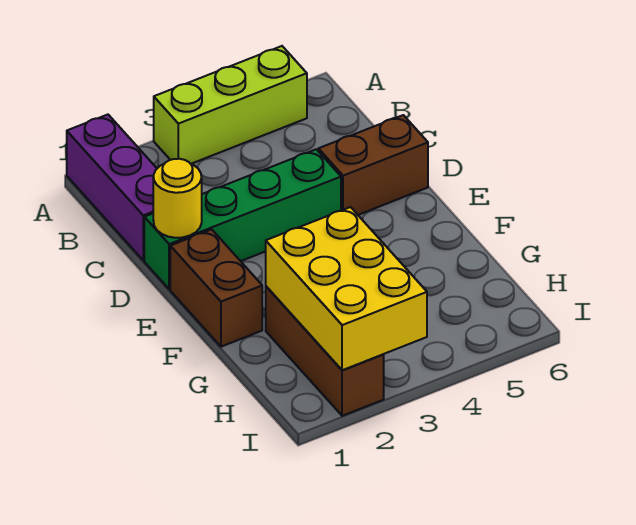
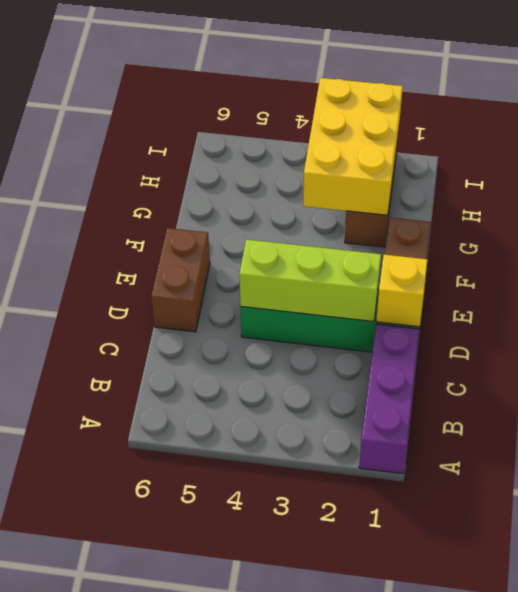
lime 1x3 brick [154,46,307,164] -> lime 1x3 brick moved to [239,239,381,322]
yellow 1x1 round brick [153,159,202,238] -> yellow 1x1 brick [376,255,428,327]
brown 1x2 brick [318,115,428,215] -> brown 1x2 brick turned to [151,228,210,332]

